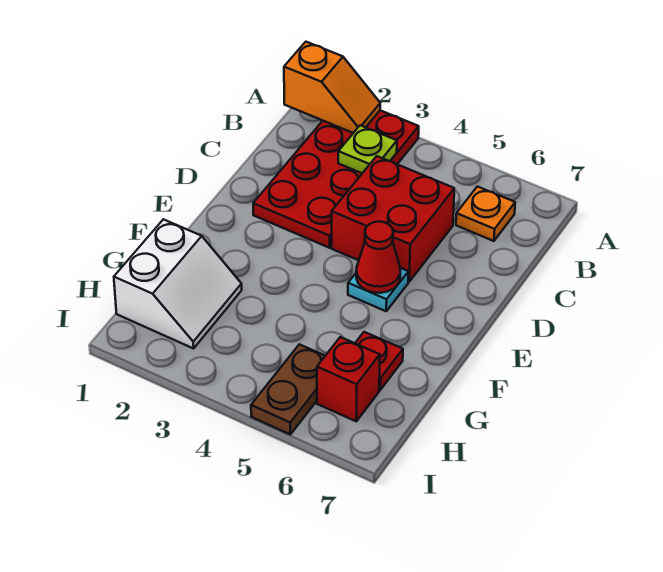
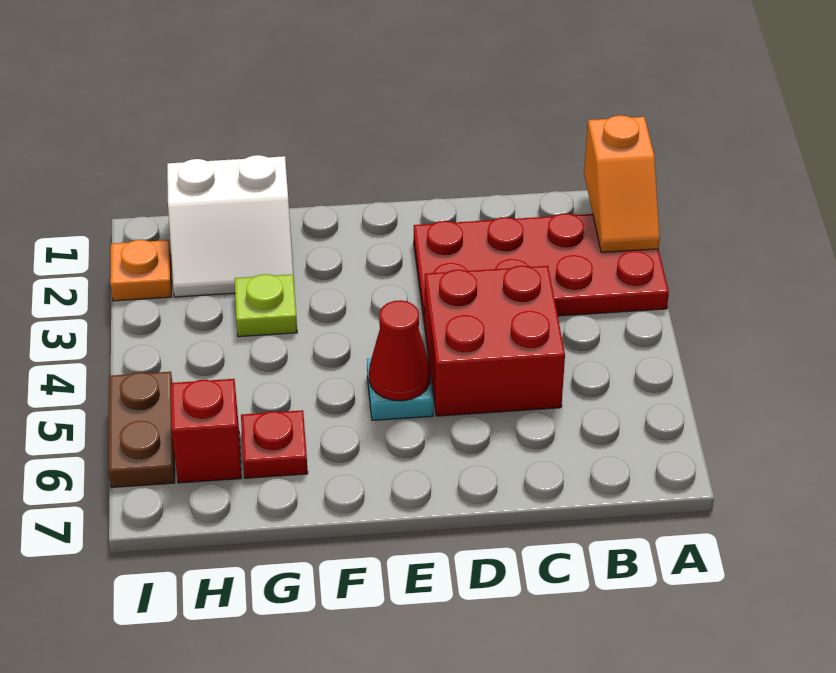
lime 1x1 plate [338,125,397,173] -> lime 1x1 plate moved to [235,274,297,337]
orange 1x1 plate [456,187,515,241] -> orange 1x1 plate moved to [110,240,171,301]
brown 1x2 plate [251,344,325,435] -> brown 1x2 plate turned to [109,372,175,488]

